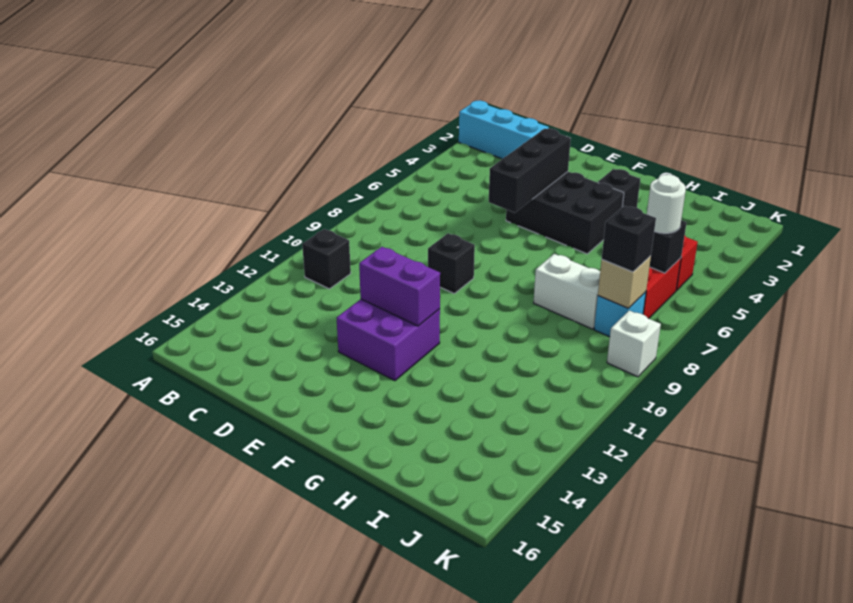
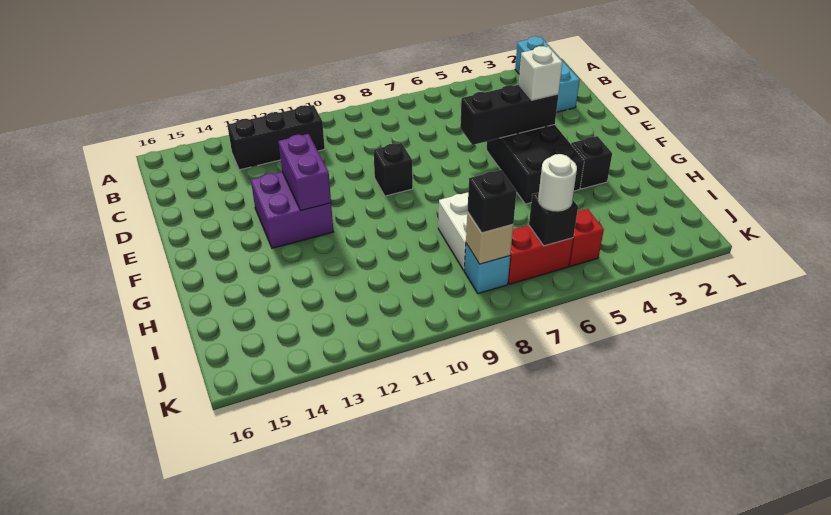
black 1x1 brick [302,229,351,289] -> black 1x3 brick [227,105,325,170]
white 1x1 brick [607,310,661,377] -> white 1x1 brick moved to [519,46,563,100]

